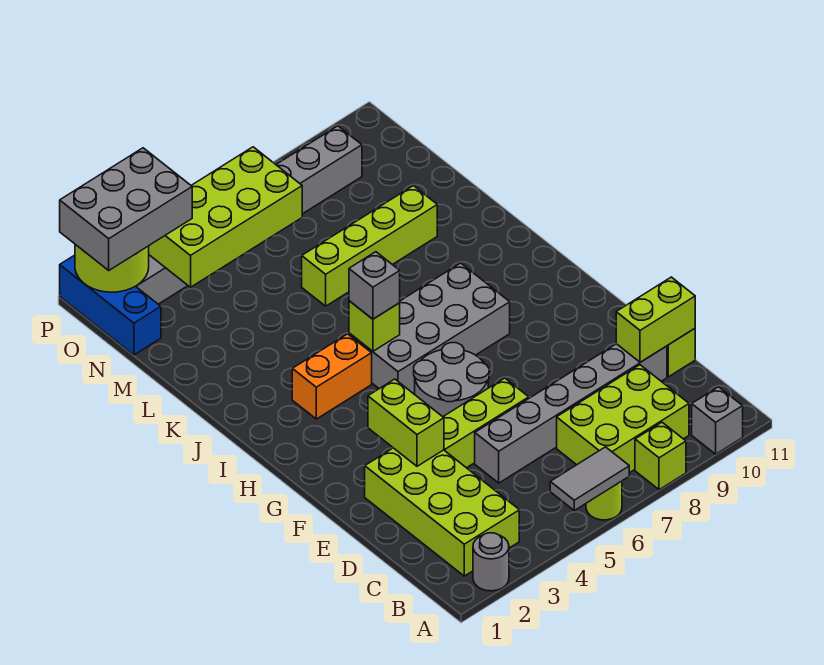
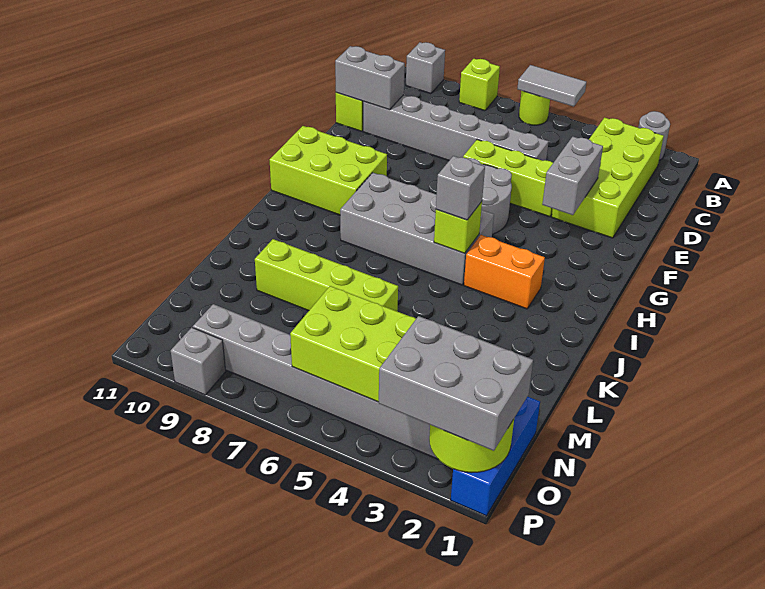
lime 2x3 brick [557,365,689,473] -> lime 2x3 brick moved to [270,126,387,215]
lime 1x2 brick [616,277,695,362] -> grey 1x2 brick [335,46,405,110]
lime 1x2 brick [368,379,444,466] -> grey 1x2 brick [542,137,603,215]
none -> grey 1x1 brick [171,327,226,395]

